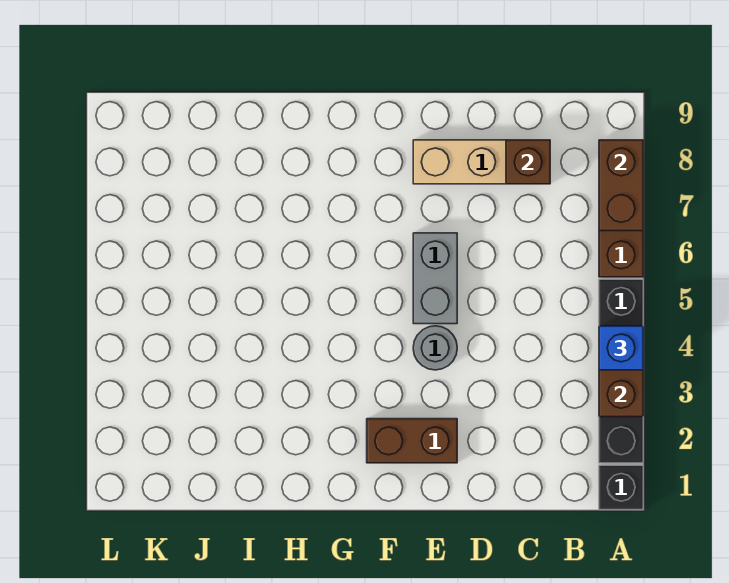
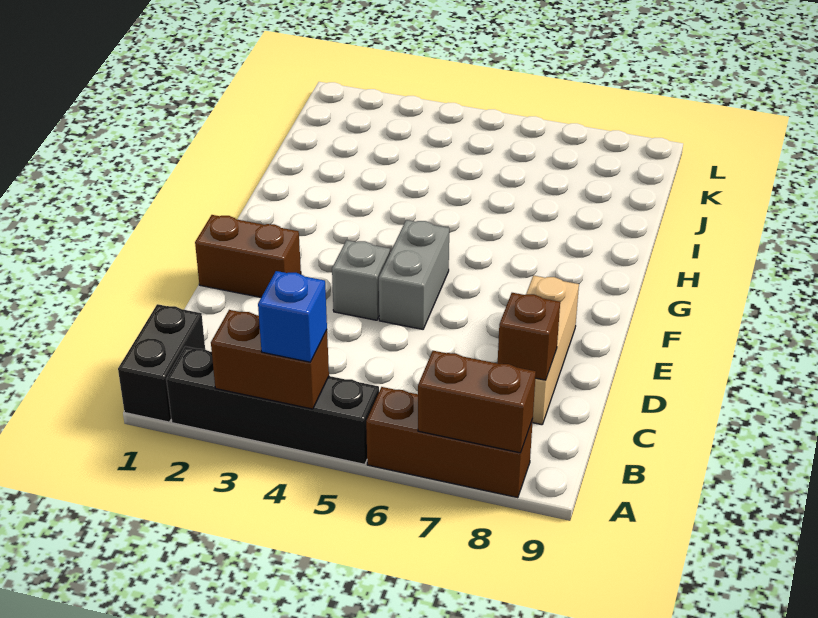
black 1x1 brick [599,465,643,510] -> black 1x2 brick [118,304,205,422]
brown 1x2 brick [367,419,457,463] -> brown 1x2 brick turned to [195,215,301,297]
grey 1x1 round brick [413,326,457,370] -> grey 1x1 brick [332,240,390,320]
grey 1x2 brick [413,233,457,324] -> grey 1x2 brick turned to [379,220,449,329]

